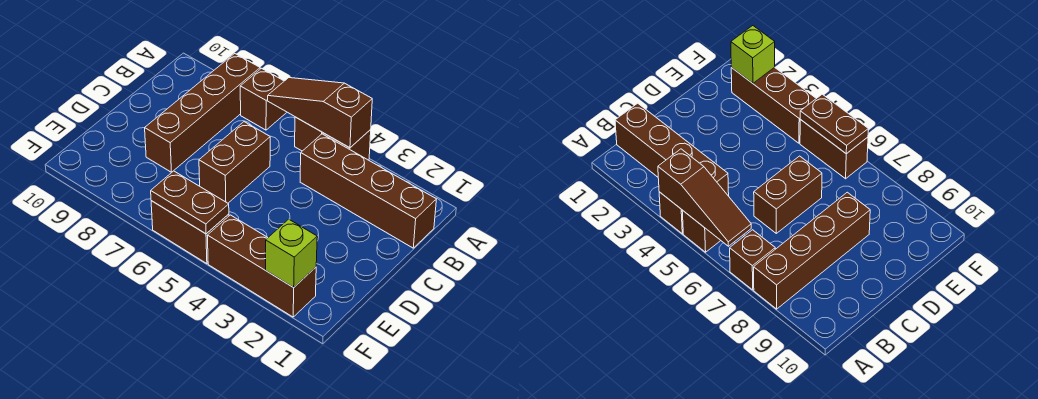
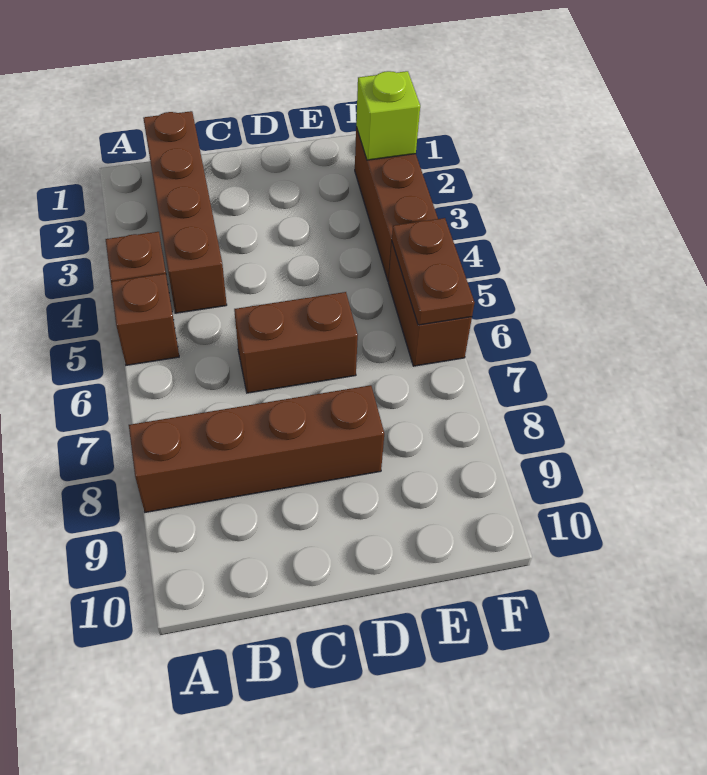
brown 1x3 slope [268,78,372,148] -> none
brown 1x1 brick [240,68,287,130] -> none

